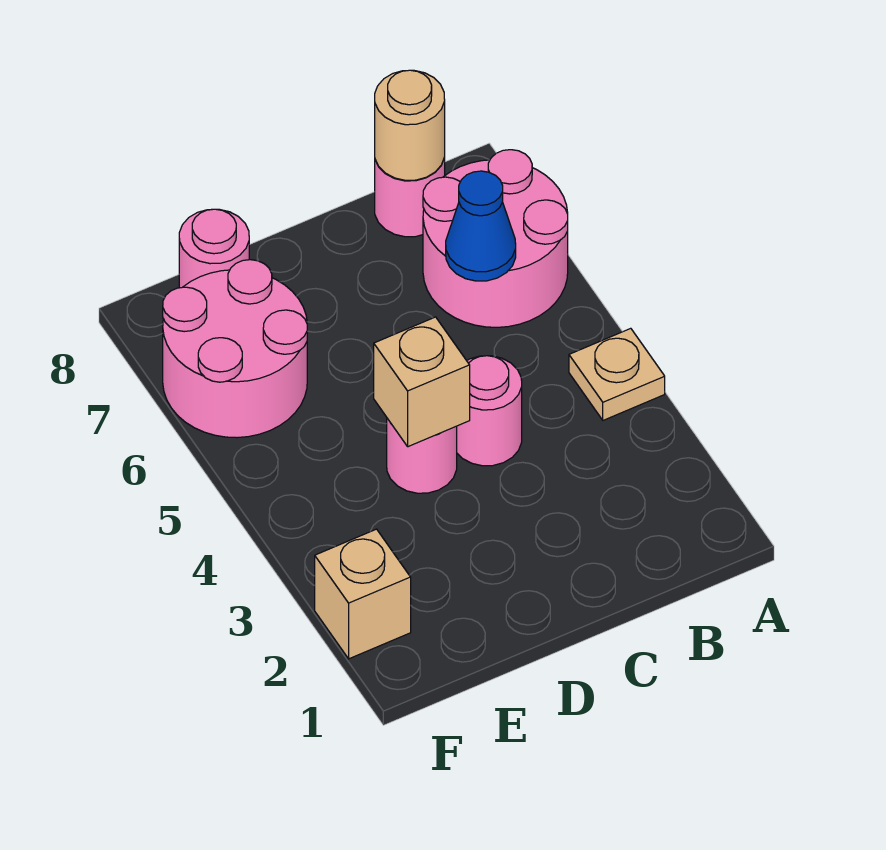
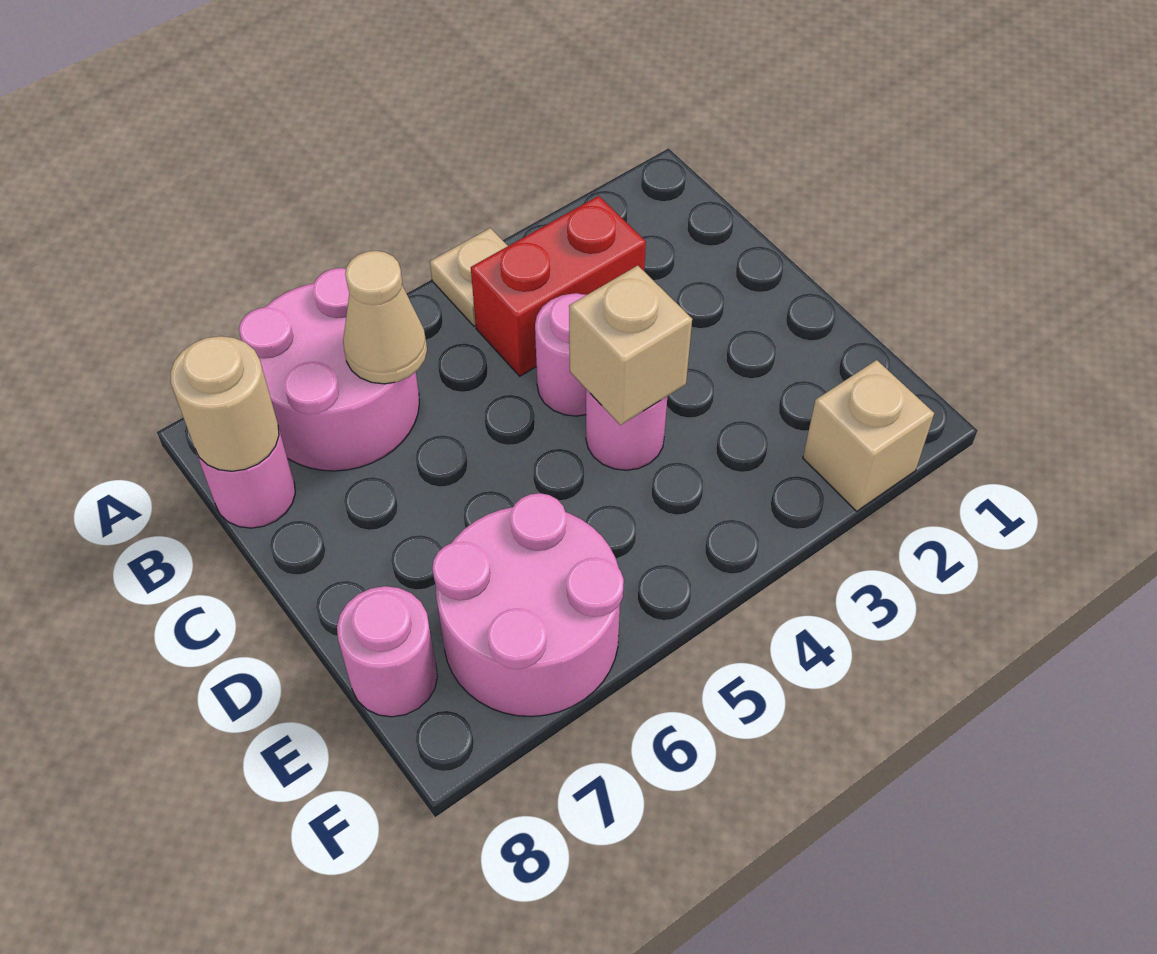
none -> red 1x2 brick [471,196,646,376]
blue 1x1 cone [446,171,516,281] -> tan 1x1 cone [343,251,427,384]

